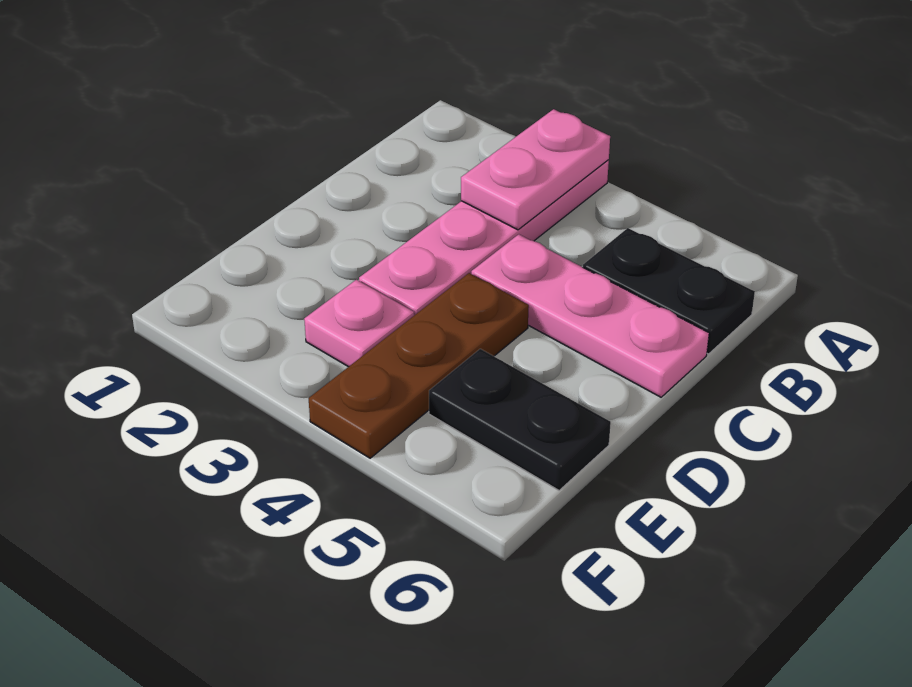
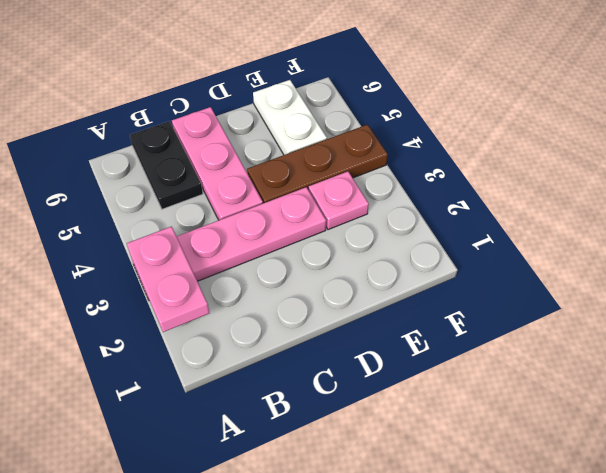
pink 1x2 plate [461,109,610,230] -> pink 1x2 plate turned to [127,226,209,332]
black 1x2 plate [429,349,611,490] -> white 1x2 plate [253,80,327,155]

